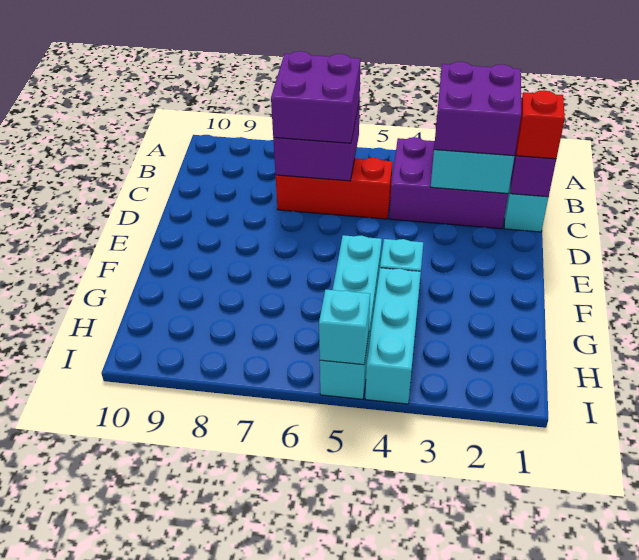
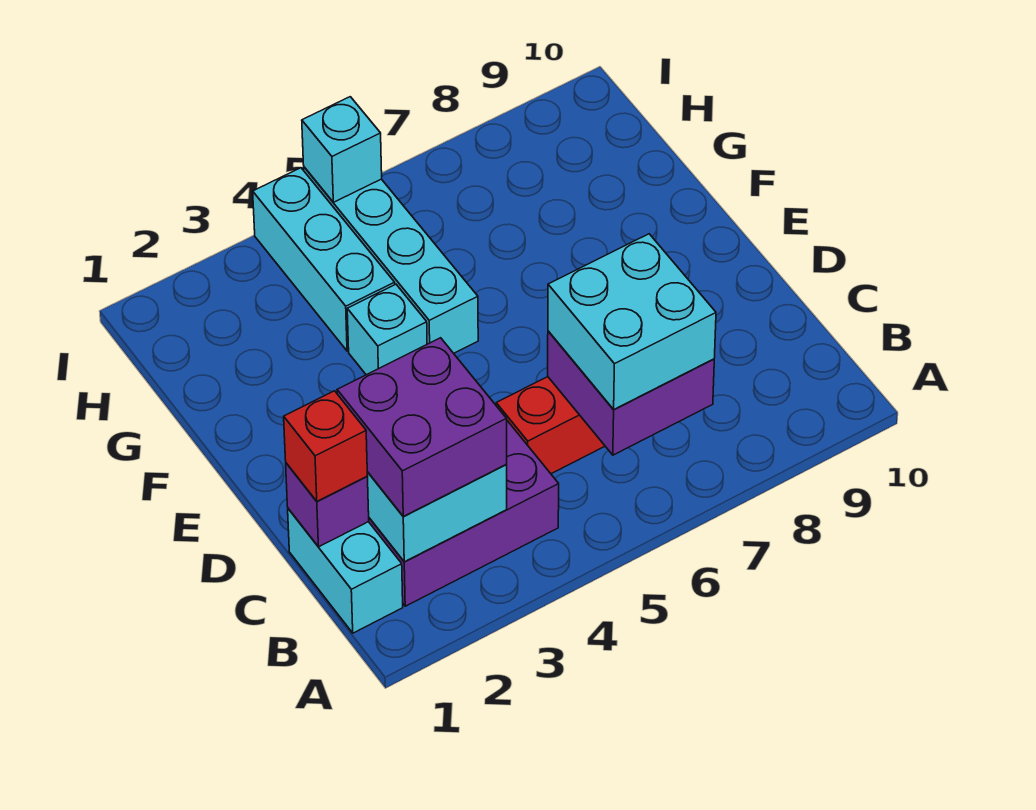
purple 2x2 brick [271,51,360,143] -> cyan 2x2 brick [548,234,716,410]

